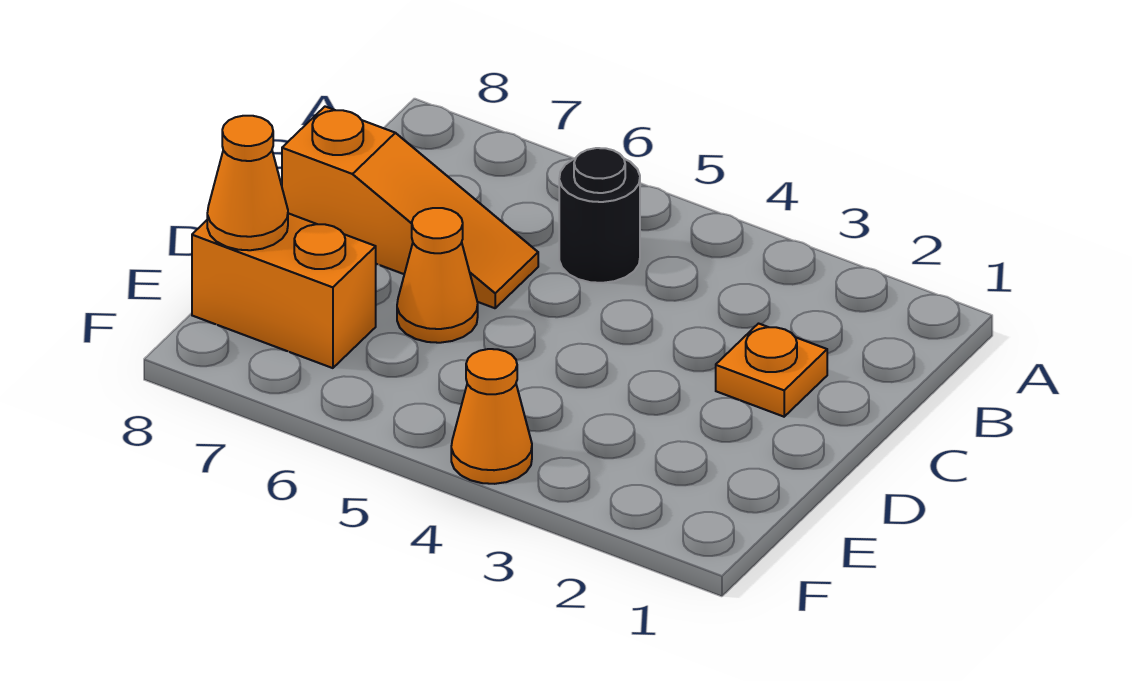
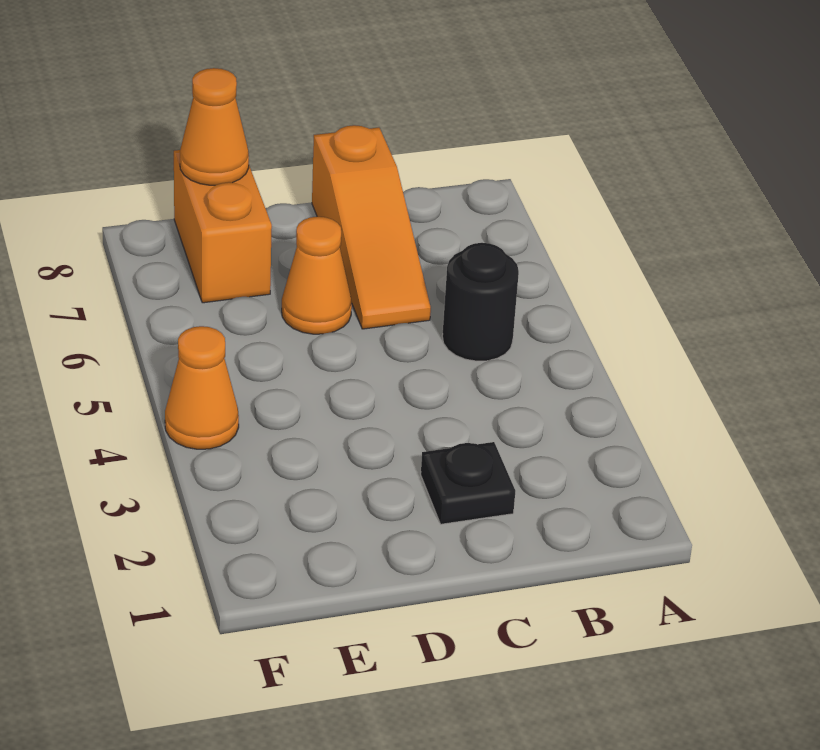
orange 1x1 plate [716,324,827,417] -> black 1x1 plate [421,442,515,524]

